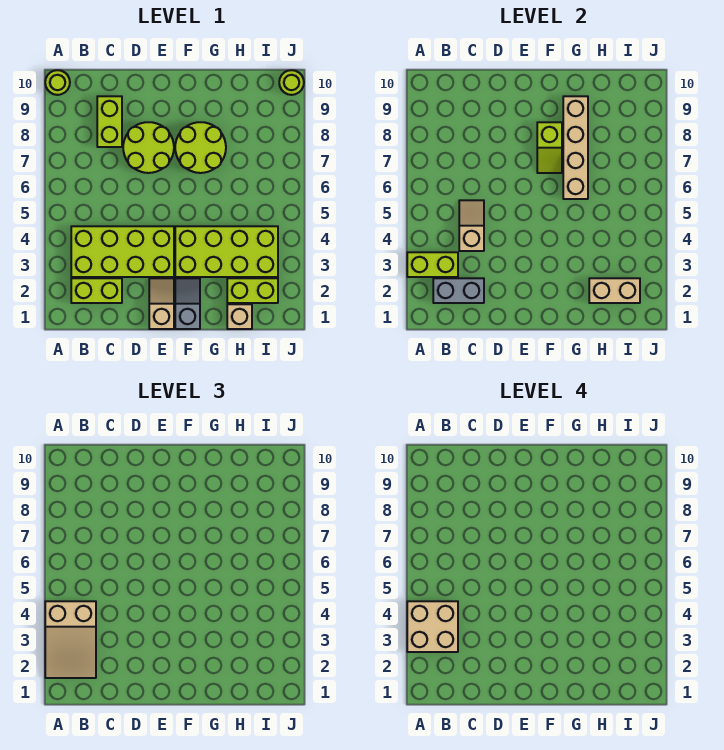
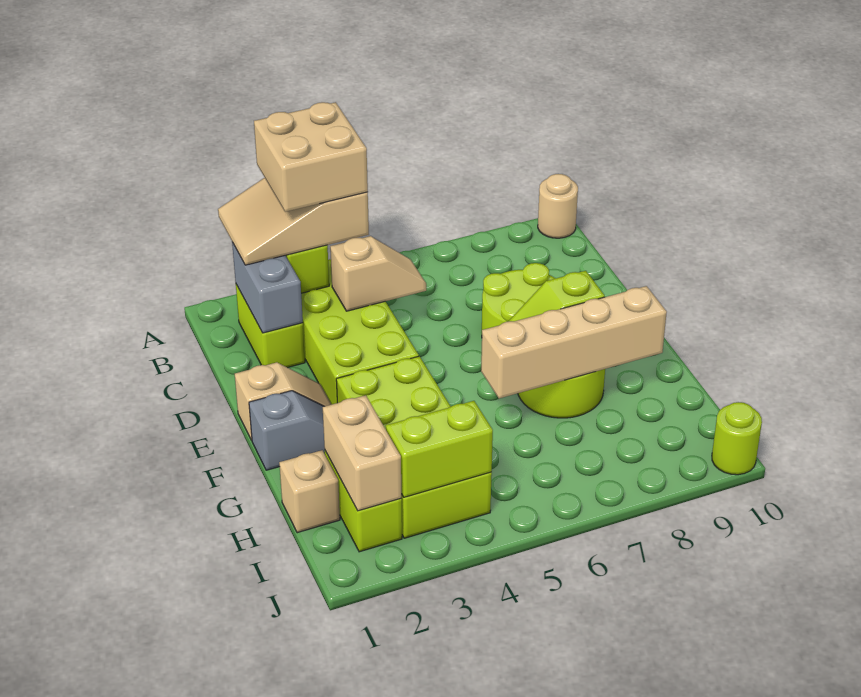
lime 1x1 round brick [45,70,70,95] -> tan 1x1 round brick [538,174,578,238]
lime 1x2 brick [97,96,122,147] -> lime 1x2 brick moved to [386,401,493,497]

